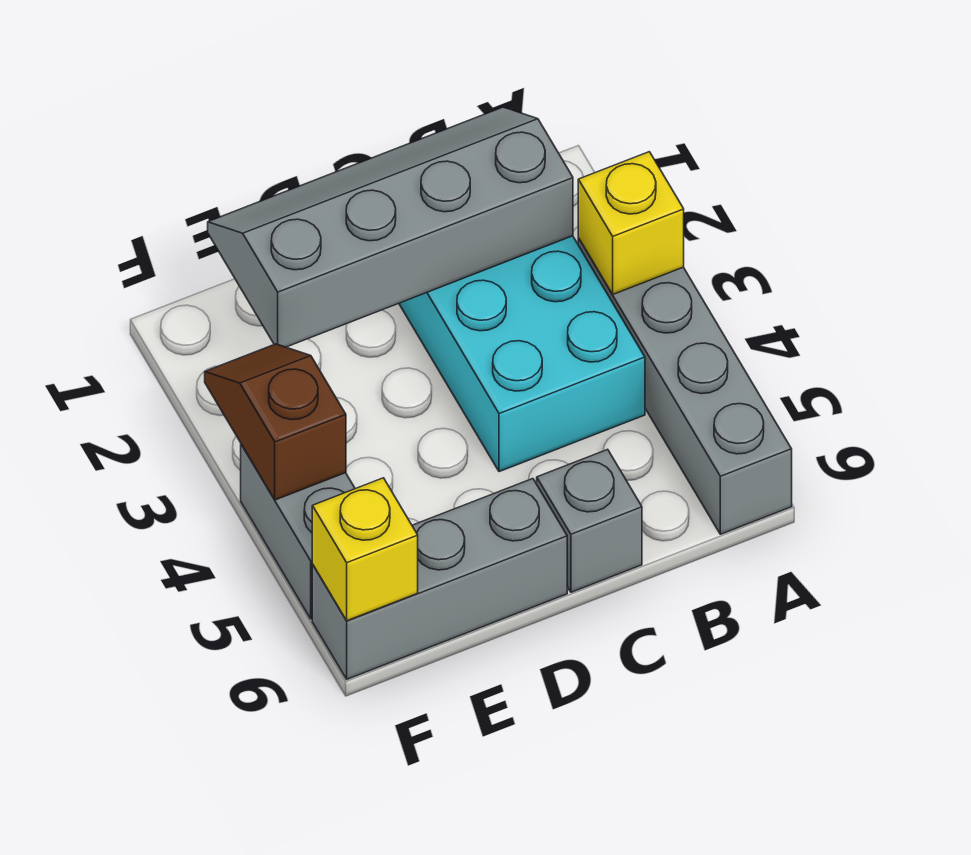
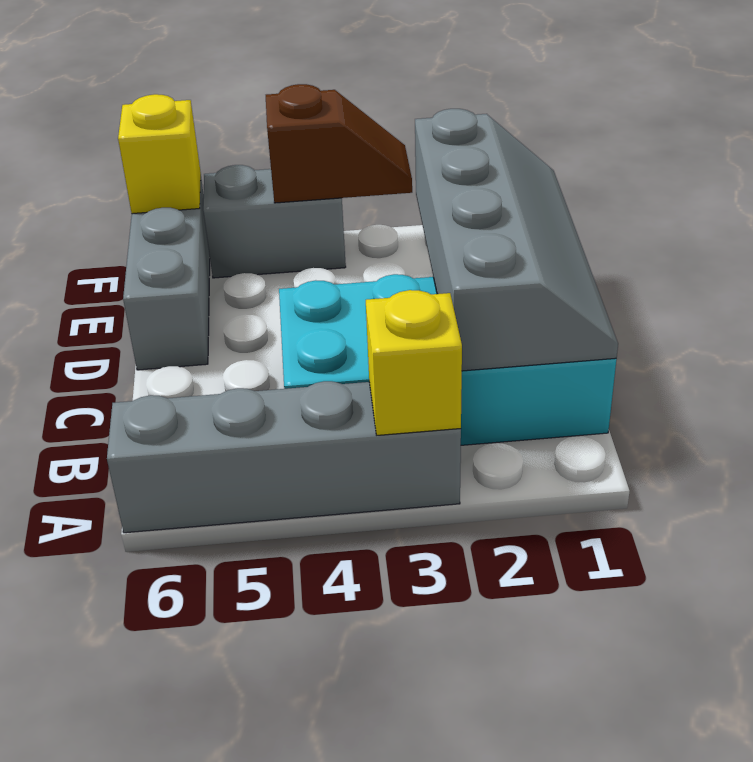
grey 1x1 brick [537,449,642,592] -> none

